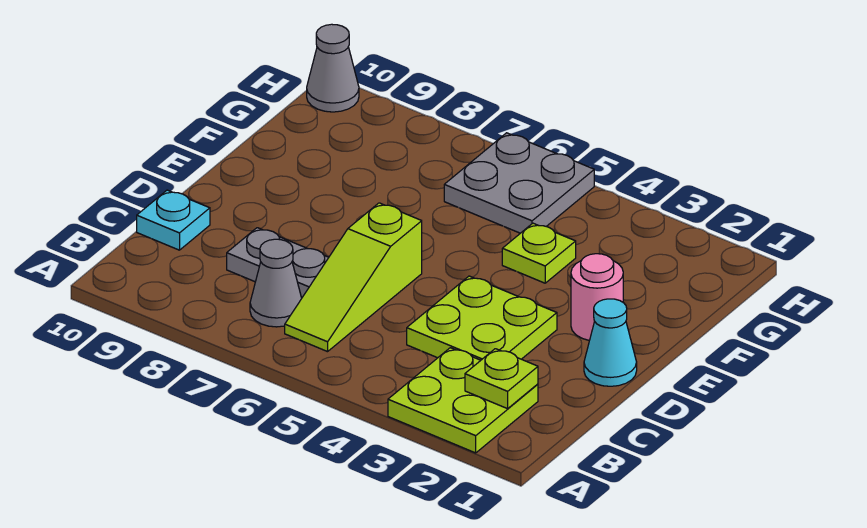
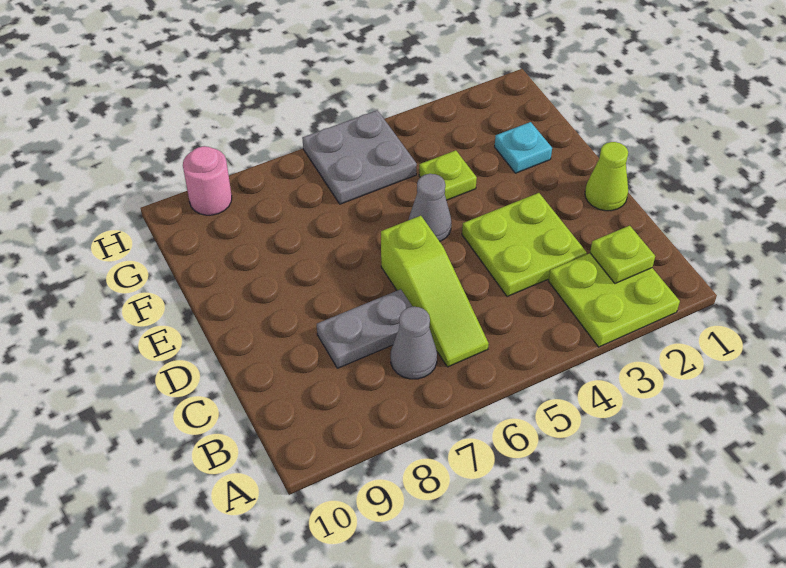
cyan 1x1 plate [137,190,210,250] -> cyan 1x1 plate moved to [495,122,552,173]
cyan 1x1 cone [584,299,637,386] -> lime 1x1 cone [585,142,628,211]
pink 1x1 round brick [571,254,623,341] -> pink 1x1 round brick moved to [183,146,232,215]
grey 1x1 cone [307,24,359,112] -> grey 1x1 cone moved to [409,174,451,241]

